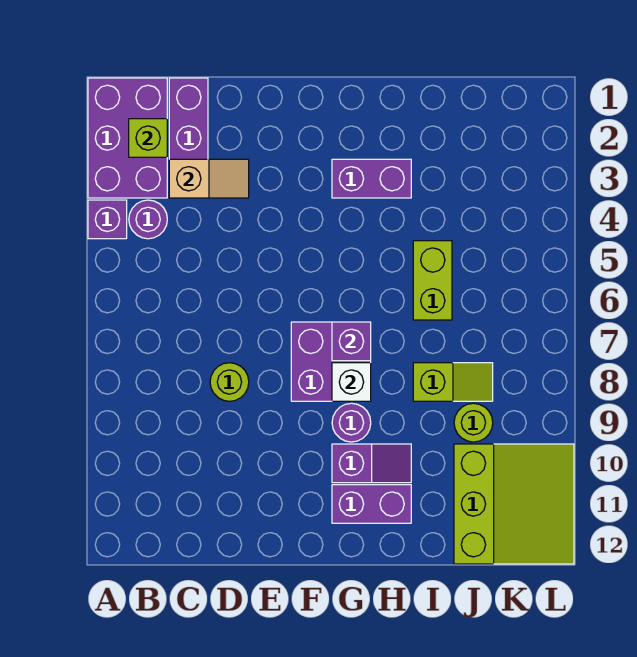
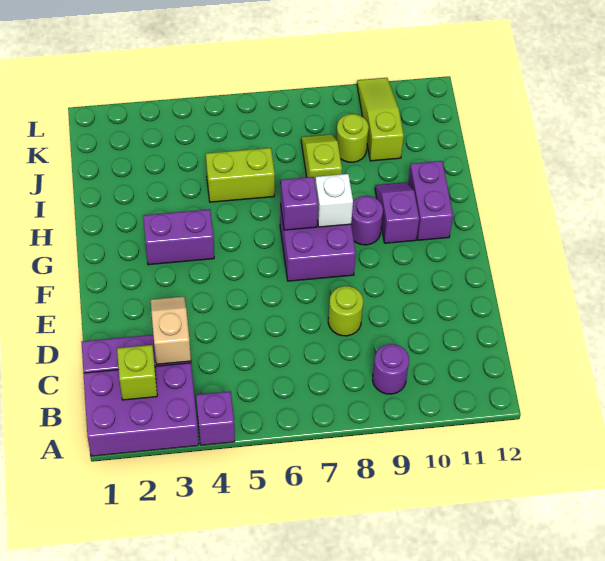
purple 1x1 round brick [129,200,167,239] -> purple 1x1 round brick moved to [373,344,409,394]
purple 1x2 brick [332,159,411,198] -> purple 1x2 brick turned to [143,209,214,265]
lime 3x3 slope [454,444,574,564] -> lime 1x3 slope [357,78,404,161]

